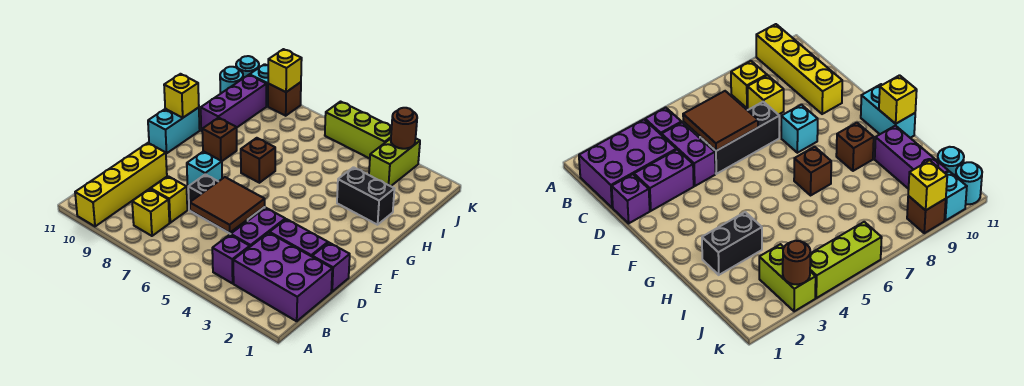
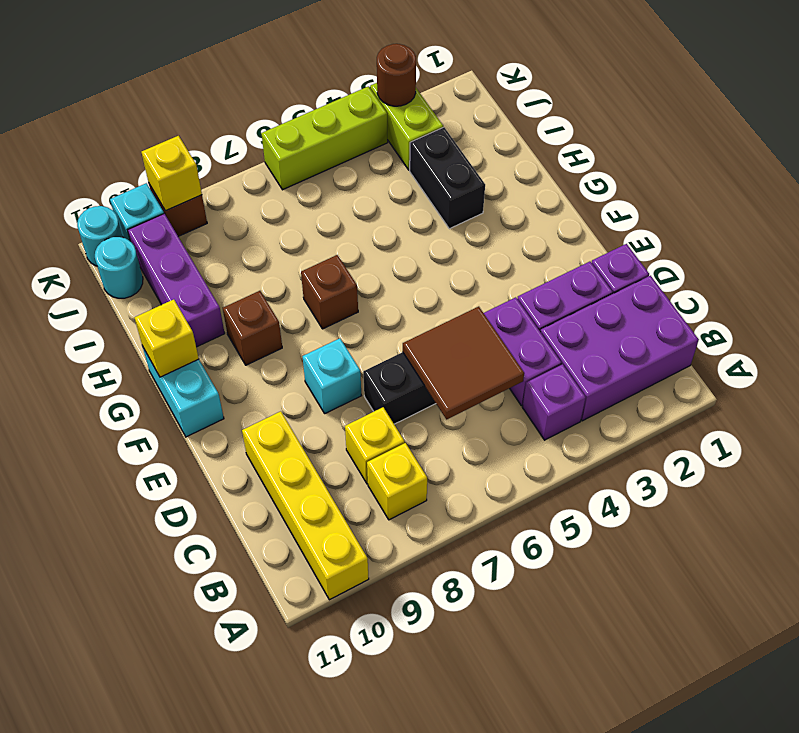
black 1x2 brick [337,167,394,225] -> black 1x2 brick turned to [410,127,485,229]

